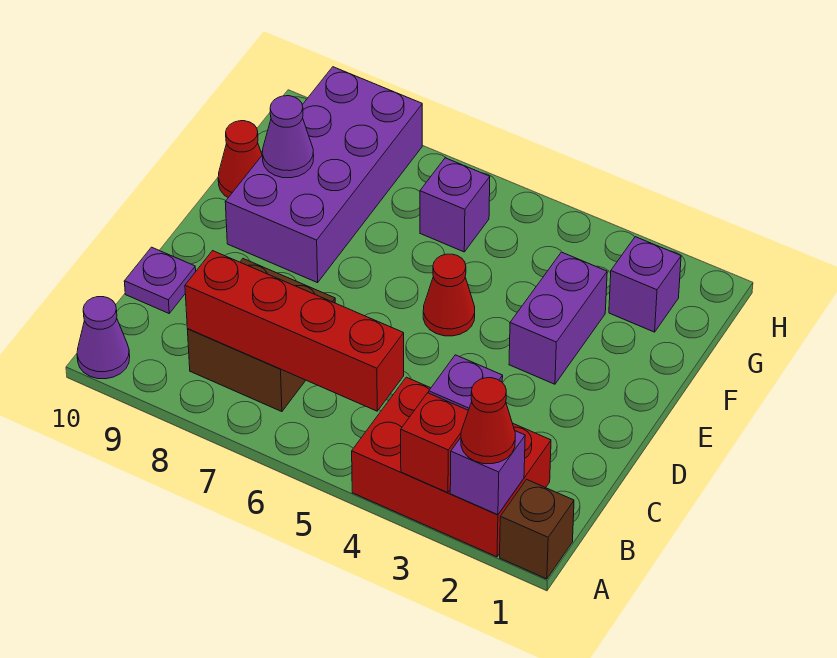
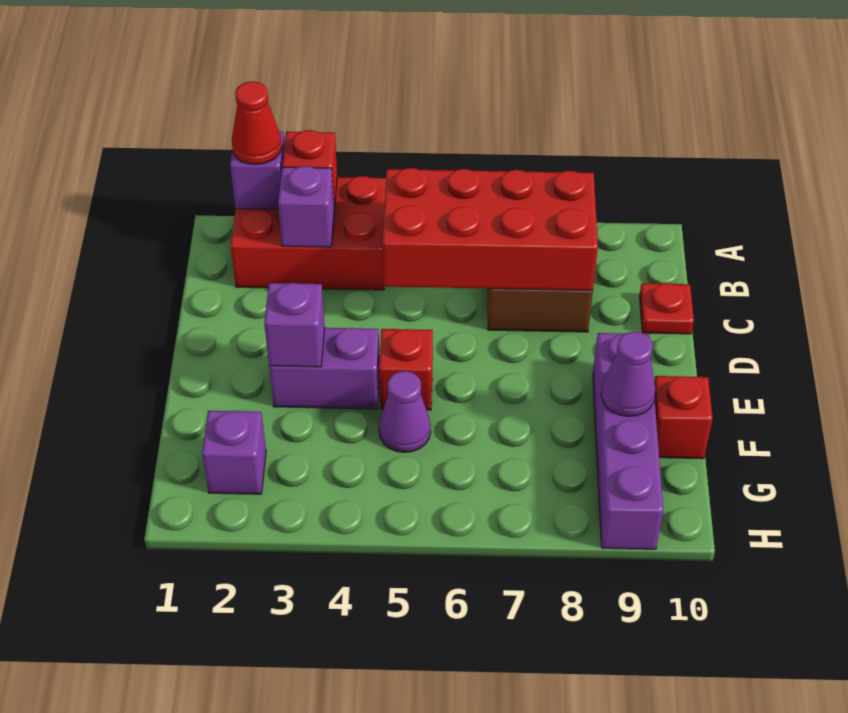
brown 1x1 brick [500,480,574,579] -> none
purple 1x1 cone [77,297,130,379] -> purple 1x1 cone moved to [379,371,431,452]
red 1x4 brick [185,251,404,411] -> red 2x4 brick [382,168,598,290]
purple 1x1 plate [124,247,196,313] -> red 1x1 plate [639,283,694,334]
purple 1x2 brick [509,252,607,384] -> purple 1x2 brick turned to [269,328,380,409]
red 1x1 cone [423,254,475,336] -> red 1x1 brick [379,329,433,410]
purple 2x4 brick [225,67,422,283] -> purple 1x4 brick [593,333,663,549]
red 1x1 cone [218,121,262,198] -> red 1x1 brick [654,376,713,459]
purple 1x1 brick [420,158,490,252] -> purple 1x1 brick moved to [264,283,325,367]

